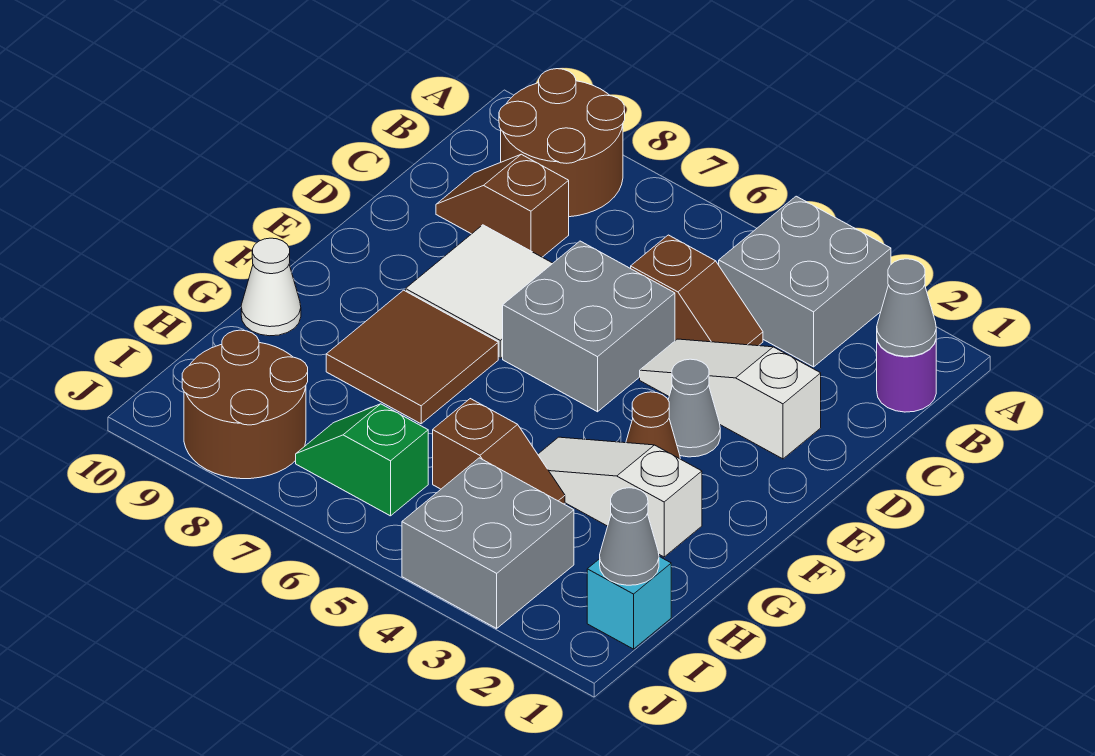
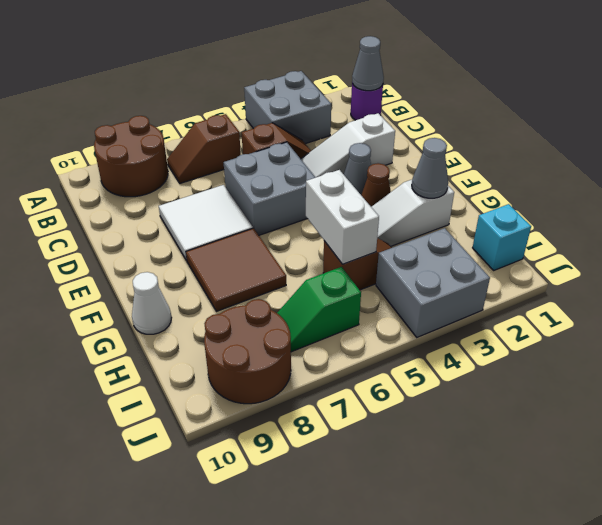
brown 1x2 slope [436,154,569,257] -> brown 1x2 slope moved to [167,114,241,183]
none -> white 1x2 brick [306,170,379,264]
grey 1x1 cone [600,488,659,585] -> grey 1x1 cone moved to [412,138,448,198]

